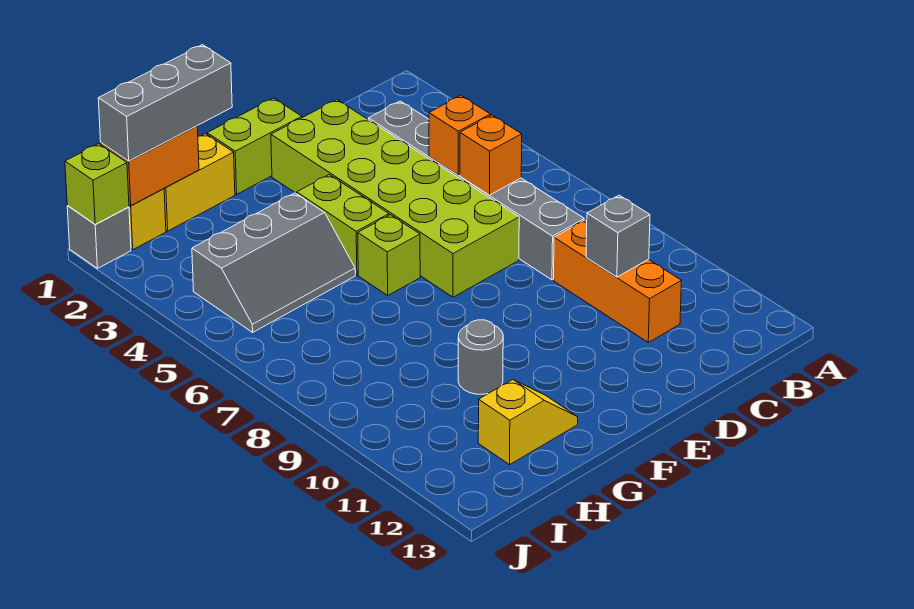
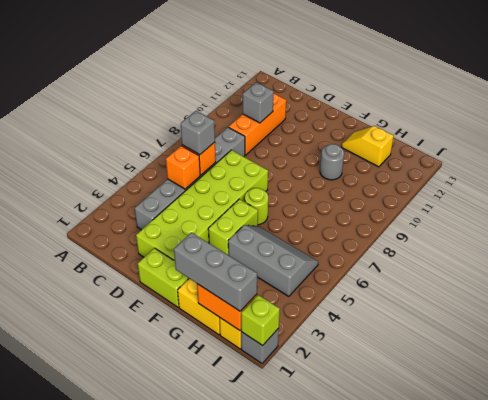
none -> grey 1x1 brick [181,111,215,155]
lime 1x1 brick [358,215,420,295] -> lime 1x1 round brick [245,188,268,225]

